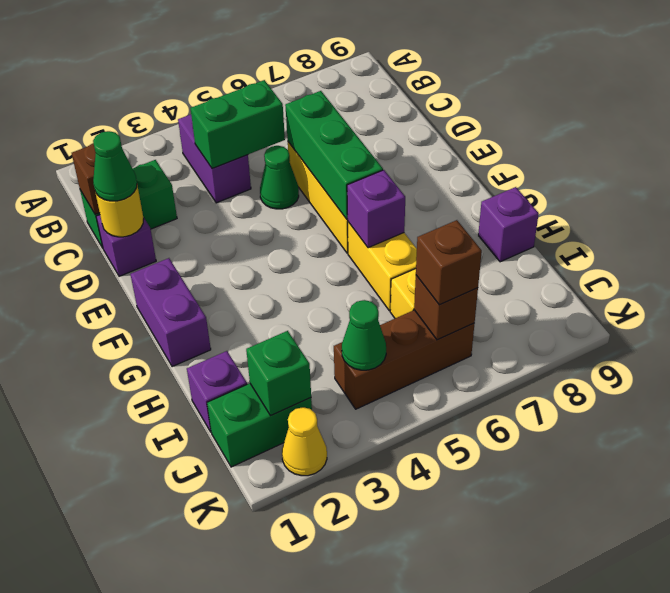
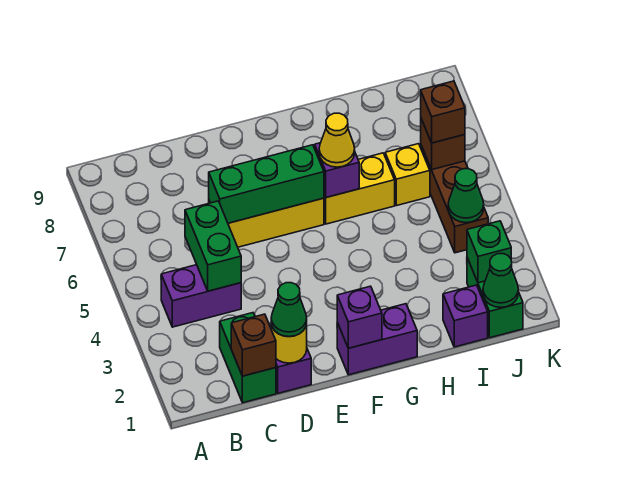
green 1x1 cone [260,146,299,209] -> green 1x1 cone moved to [483,254,518,307]
purple 1x1 brick [478,187,539,262] -> purple 1x1 brick moved to [337,286,382,348]
yellow 1x1 cone [282,407,327,476] -> yellow 1x1 cone moved to [319,113,355,167]

